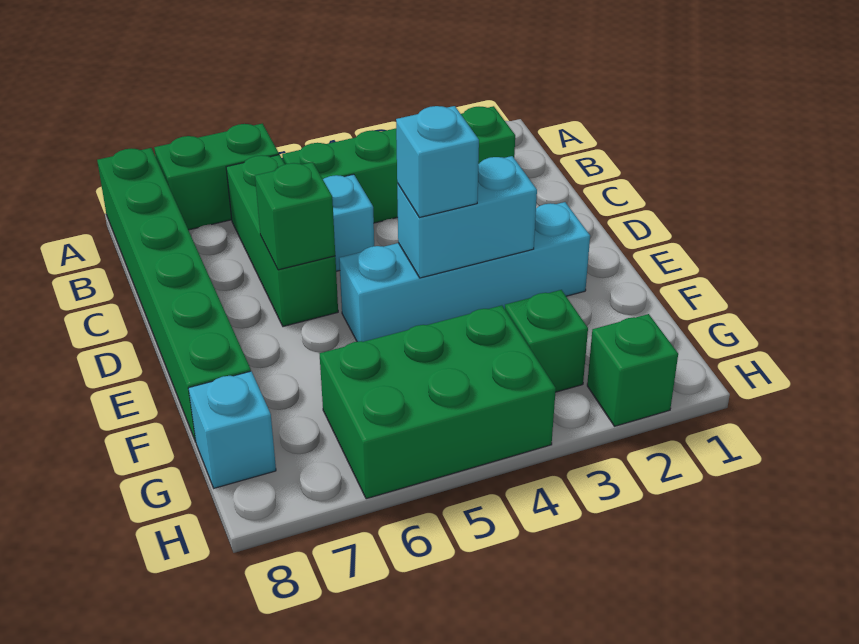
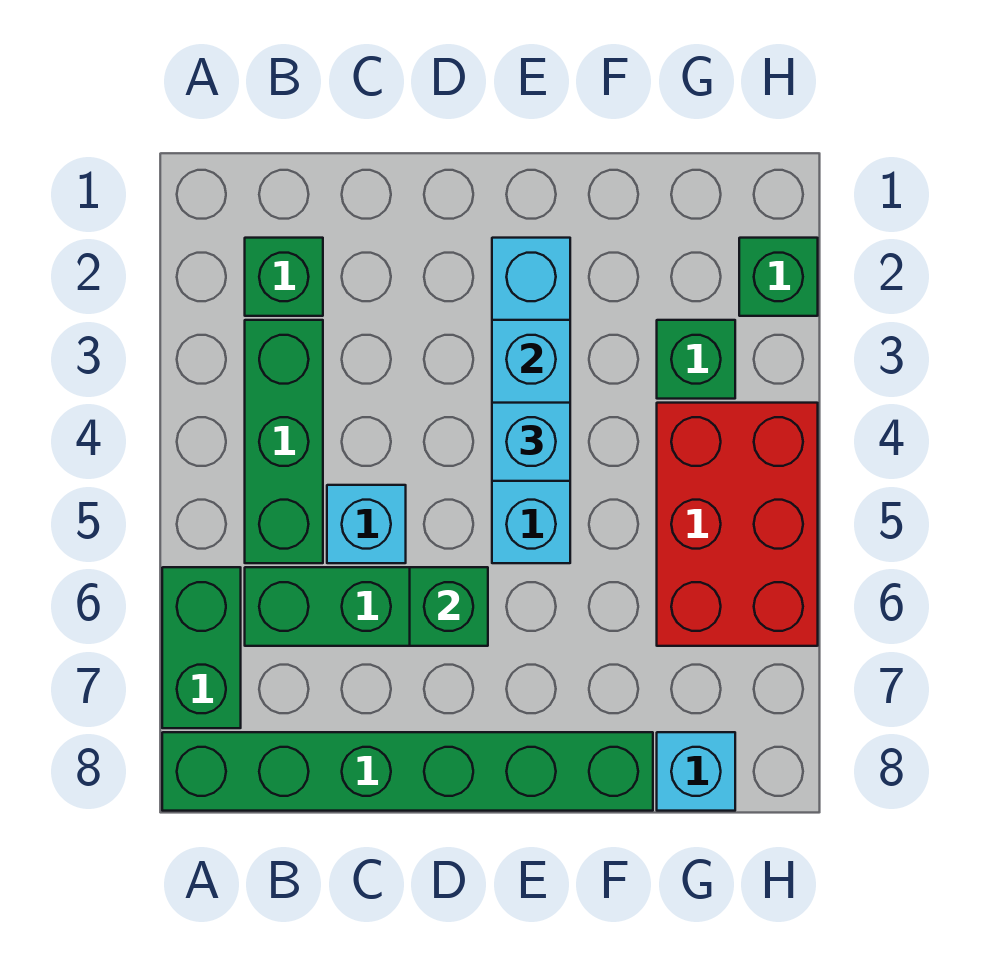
green 2x3 brick [320,305,556,499] -> red 2x3 brick [657,403,818,646]

